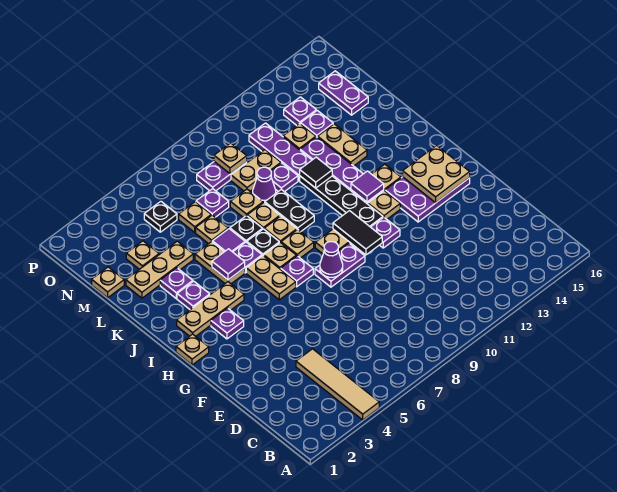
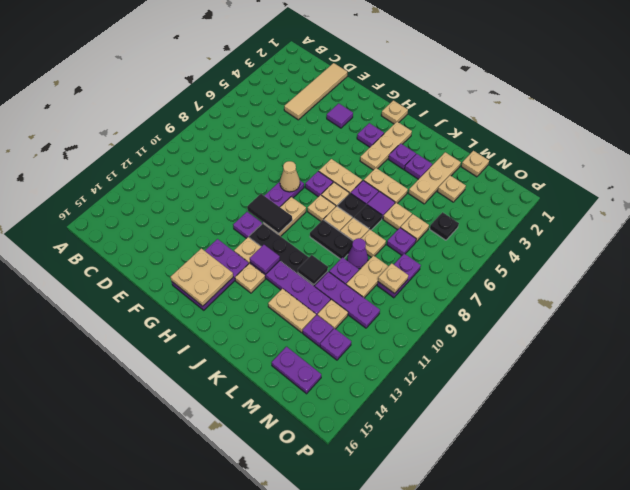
tan 1x4 tile [296,349,379,420] -> tan 1x4 tile turned to [284,63,347,120]
purple 1x1 cone [320,242,343,277] -> tan 1x1 cone [280,161,300,192]
purple 1x1 tile [212,249,245,280] -> purple 1x1 tile moved to [327,103,353,128]

